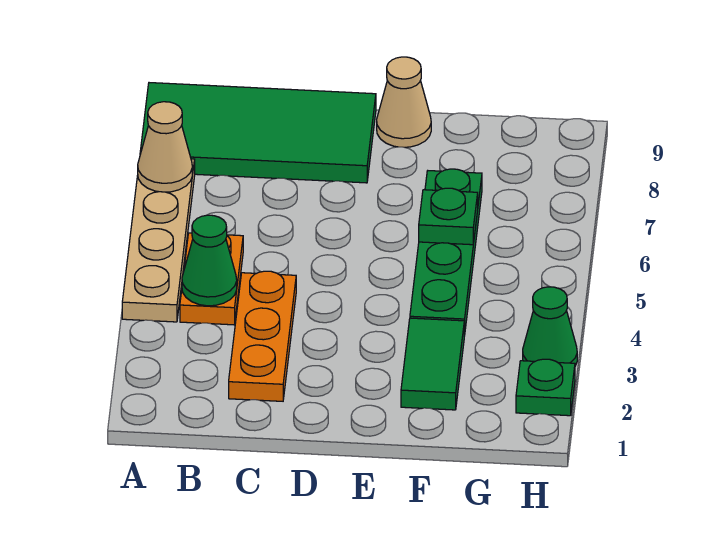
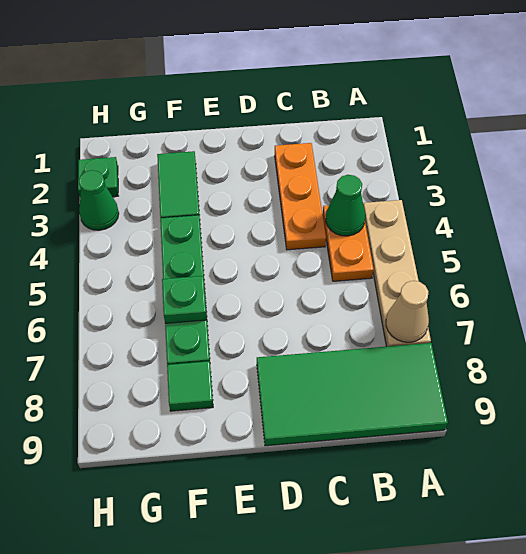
tan 1x1 cone [377,57,431,147] -> none
none -> green 1x1 tile [167,361,213,411]

